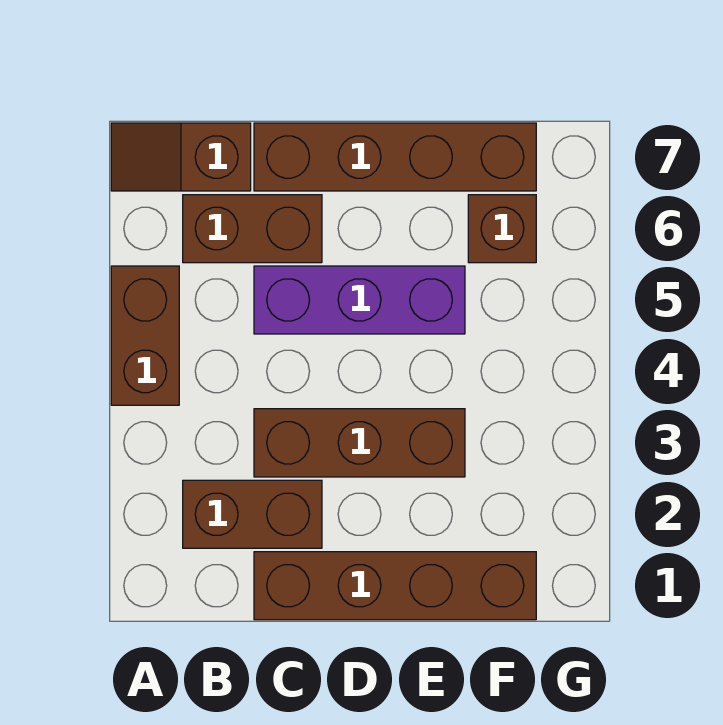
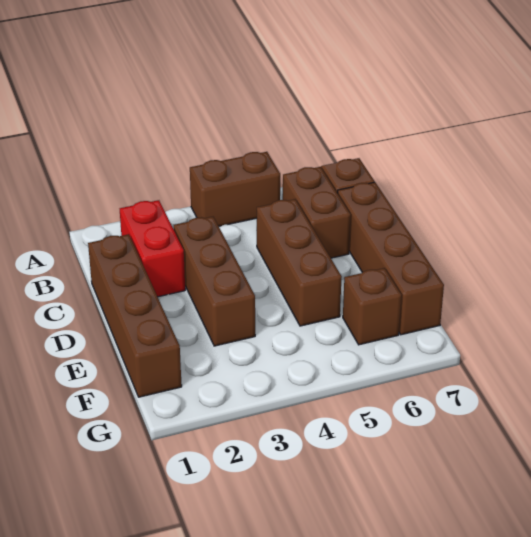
brown 1x2 brick [183,480,322,548] -> red 1x2 brick [120,200,185,297]
purple 1x3 brick [254,266,465,334] -> brown 1x3 brick [256,199,342,326]

